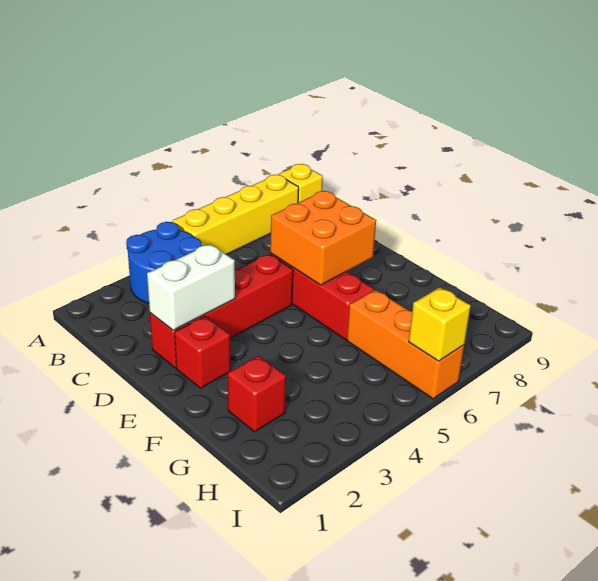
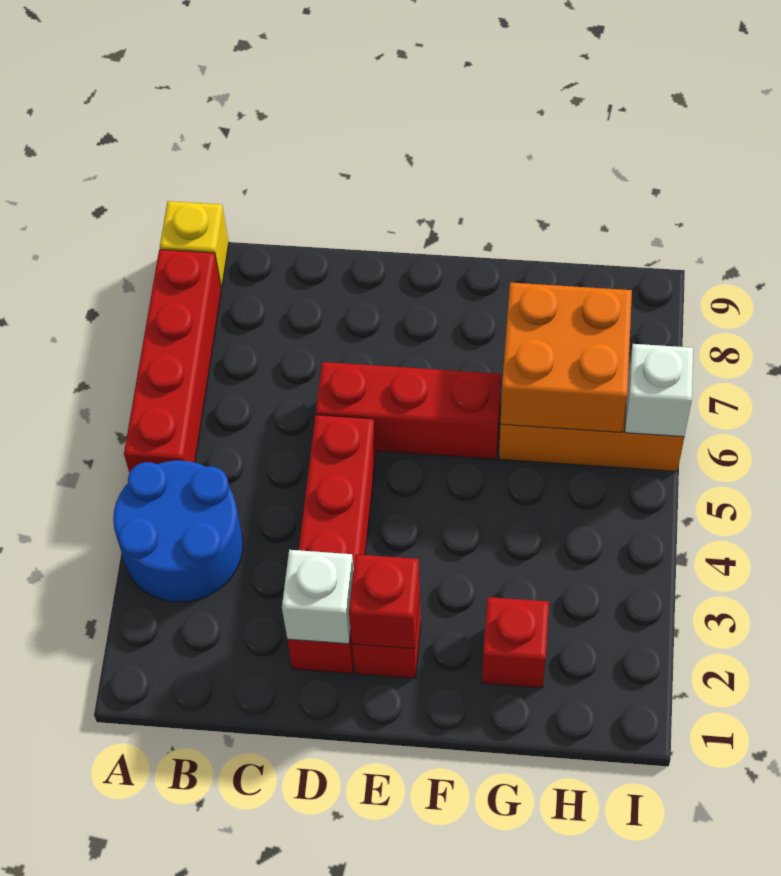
yellow 1x4 brick [173,175,299,255] -> red 1x4 brick [124,249,221,473]
white 1x2 brick [147,244,235,330] -> white 1x1 brick [282,550,354,644]
orange 2x2 brick [270,191,376,285] -> orange 2x2 brick moved to [501,283,632,432]
none -> red 1x1 brick [349,554,420,649]
yellow 1x1 brick [409,287,471,361] -> white 1x1 brick [625,344,693,437]

